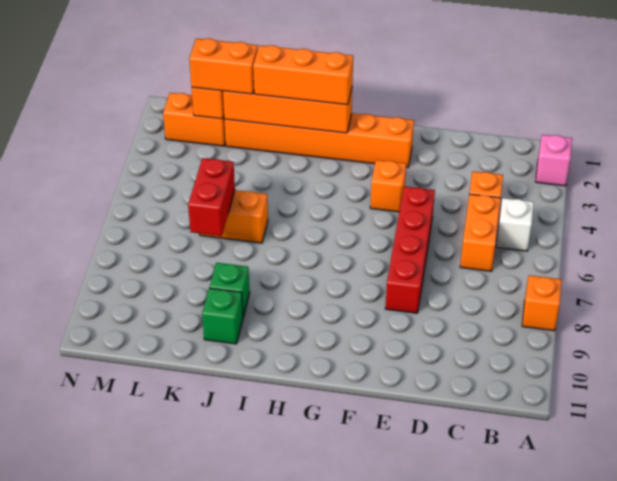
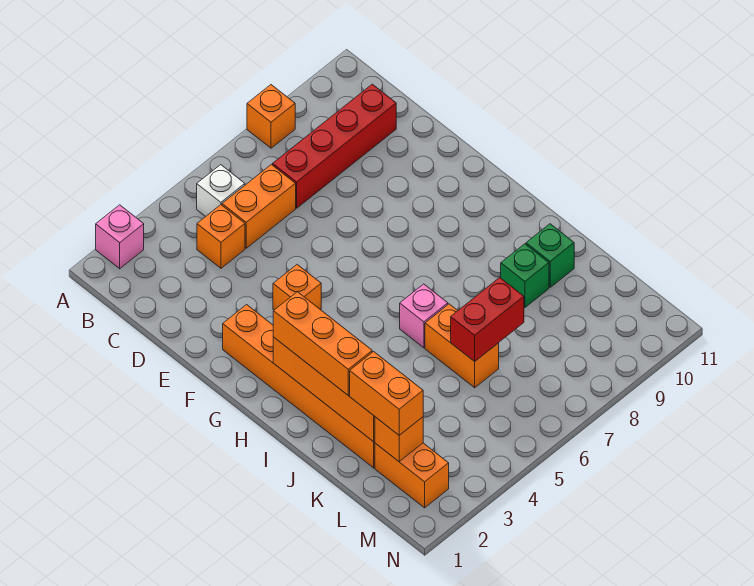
red 1x4 brick [385,186,435,313] -> red 1x4 brick moved to [273,84,396,208]
none -> pink 1x1 brick [400,284,448,348]

